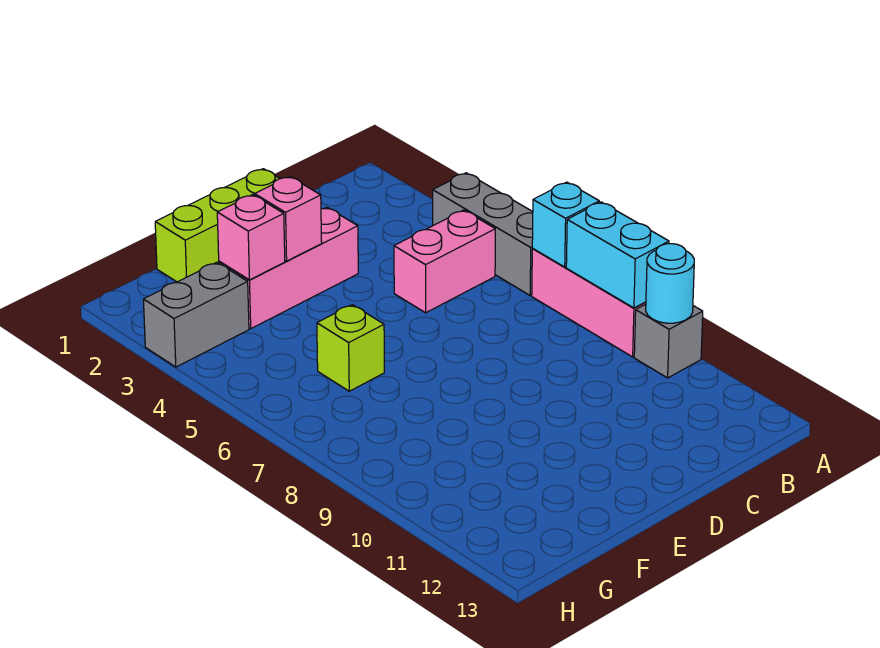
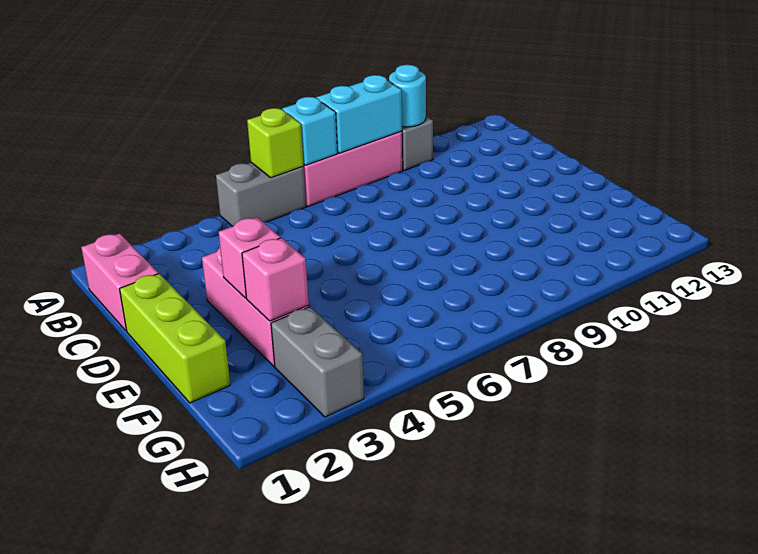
grey 1x3 brick [433,173,533,295] -> grey 1x2 brick [216,163,306,226]
pink 1x2 brick [394,210,495,313] -> pink 1x2 brick moved to [81,233,158,331]
lime 1x1 brick [317,305,384,391] -> lime 1x1 brick moved to [247,108,304,178]

